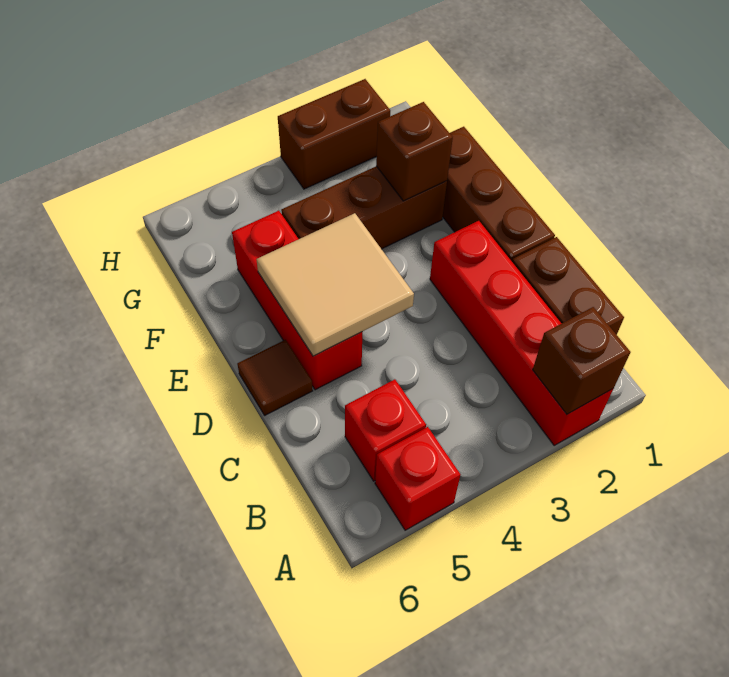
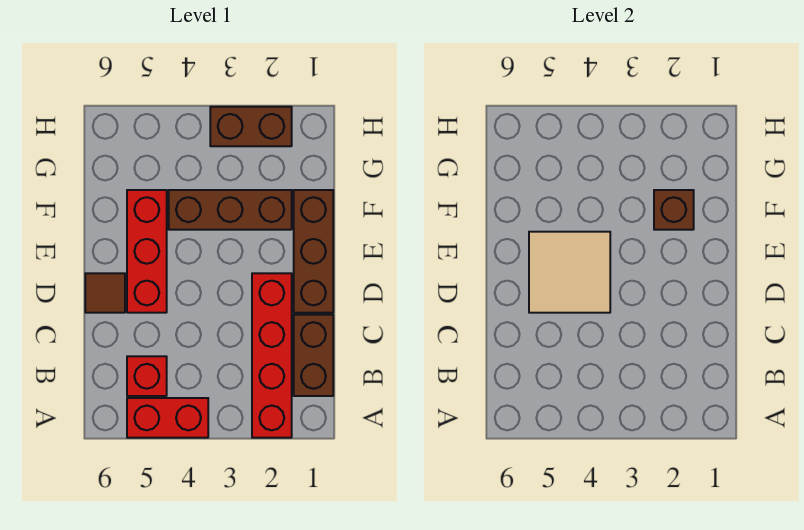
brown 1x1 brick [533,307,631,414] -> none
red 1x1 brick [375,427,460,530] -> red 1x2 brick [127,398,208,438]

